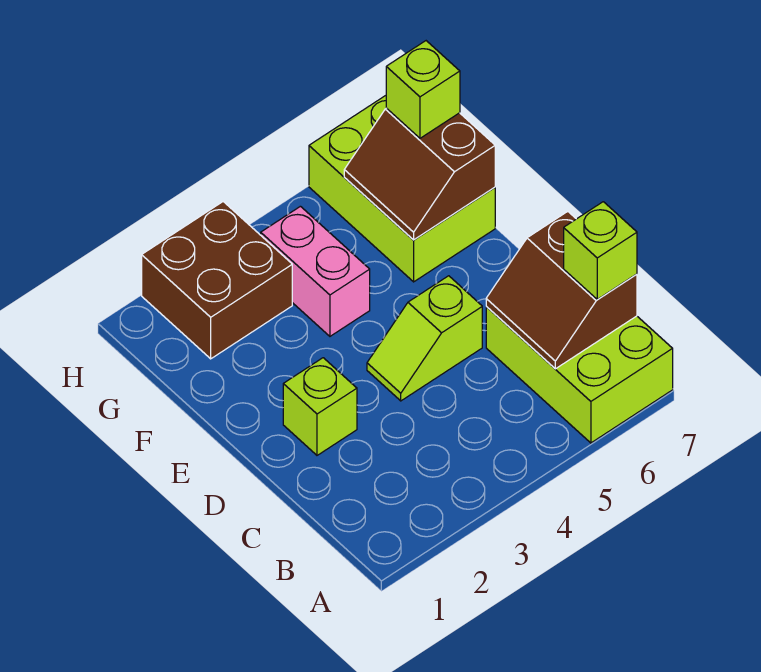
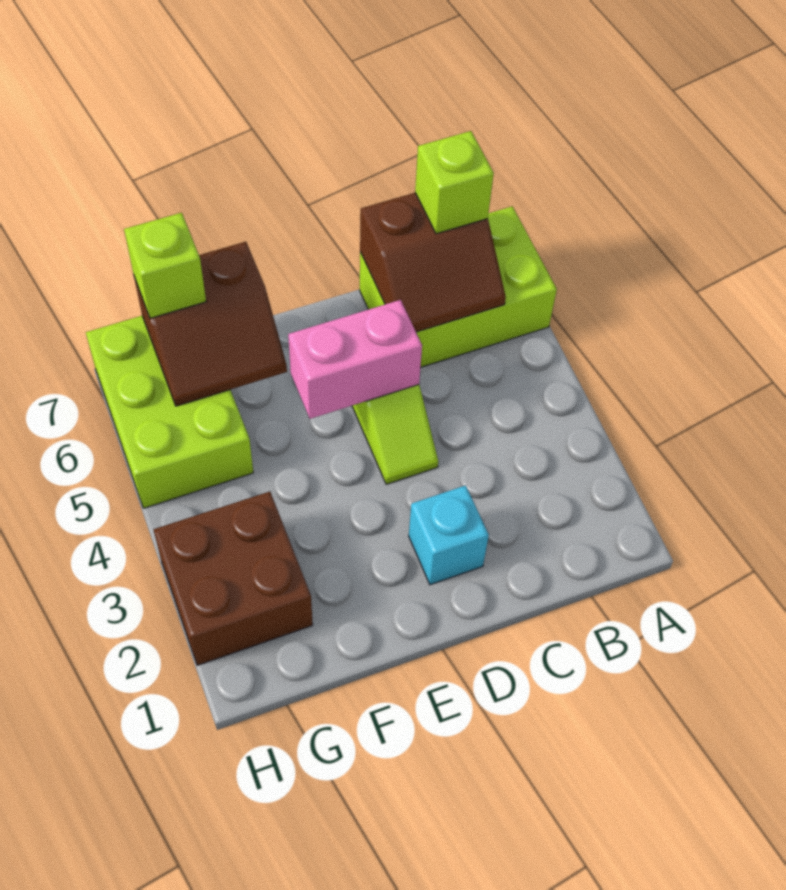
lime 1x1 brick [283,358,357,455] -> cyan 1x1 brick [409,485,489,585]
pink 1x2 brick [261,206,370,336] -> pink 1x2 brick moved to [288,300,422,419]
lime 2x3 brick [309,96,495,282] -> lime 2x3 brick turned to [86,316,253,508]

